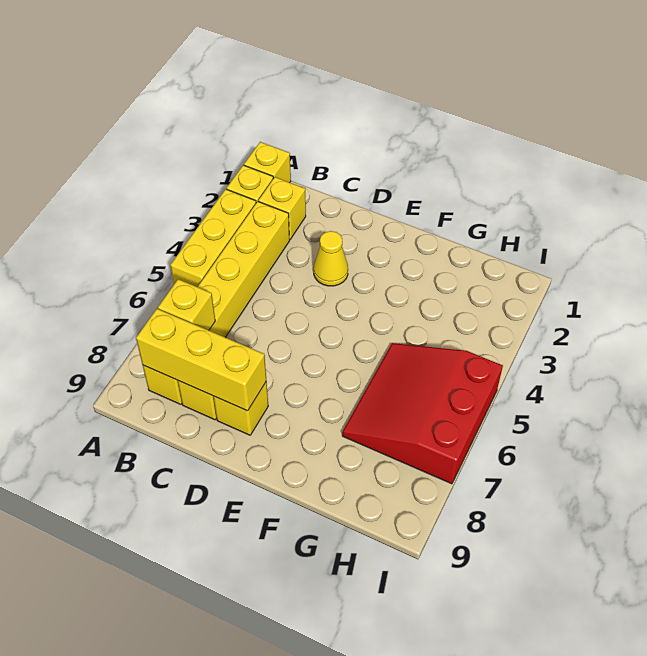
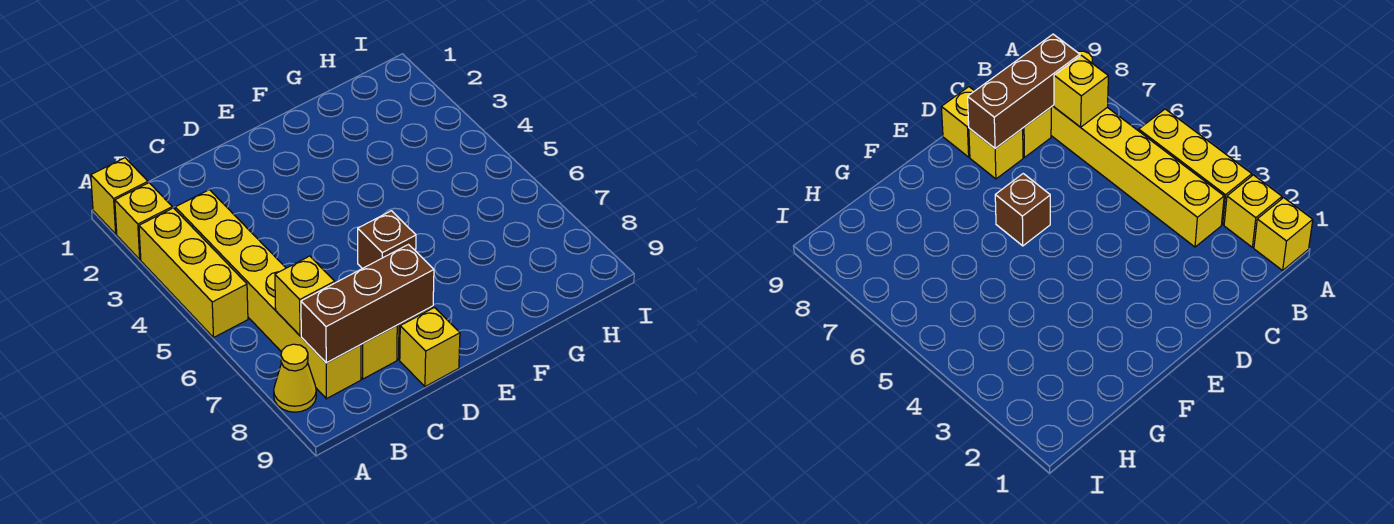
yellow 1x1 brick [258,177,306,239] -> yellow 1x1 brick moved to [400,308,460,387]
yellow 1x3 brick [136,309,266,411] -> brown 1x3 brick [301,245,434,363]
yellow 1x1 cone [314,231,348,286] -> yellow 1x1 cone moved to [274,344,316,412]
none -> brown 1x1 brick [358,211,416,269]
red 3x3 slope [342,343,503,484] -> none

